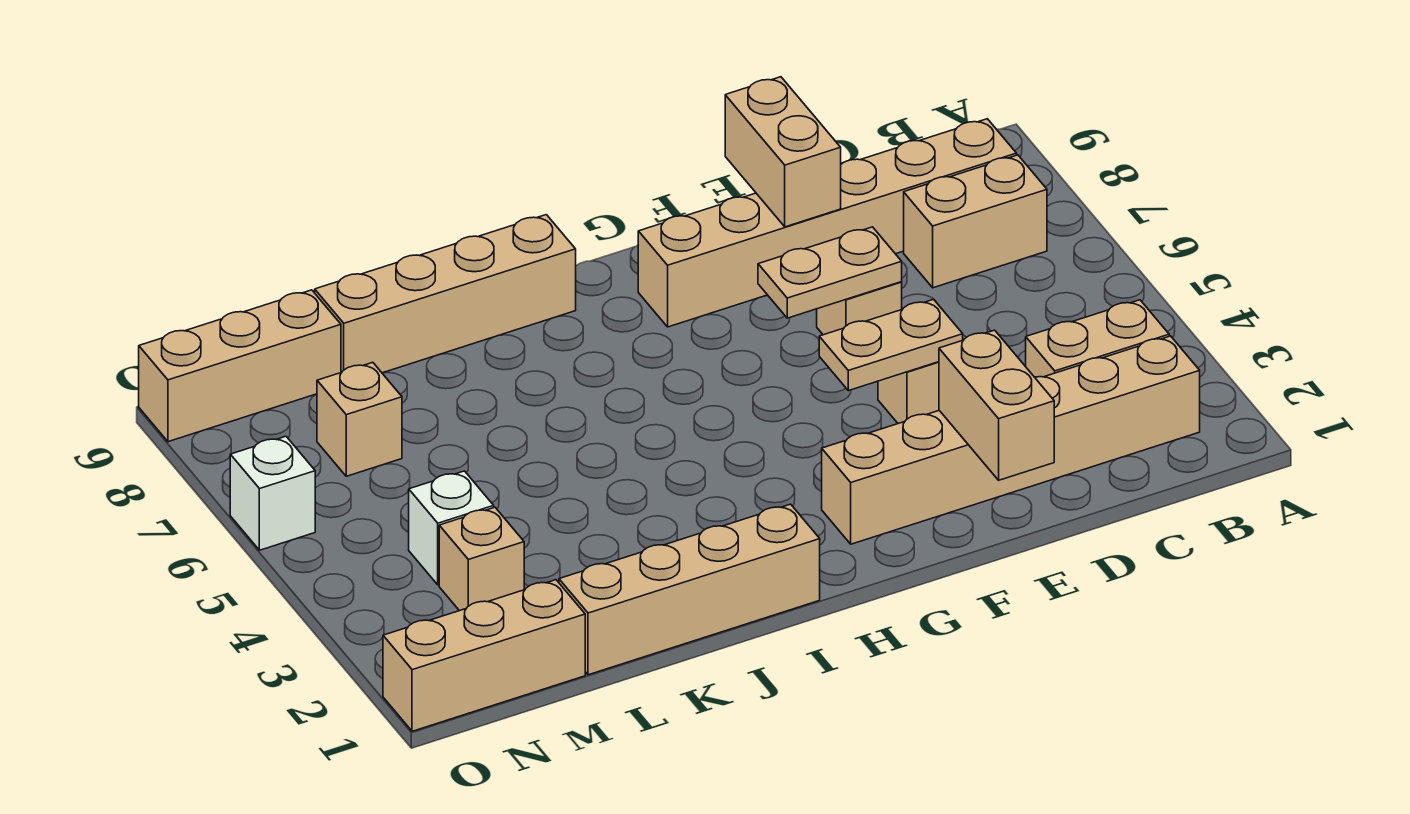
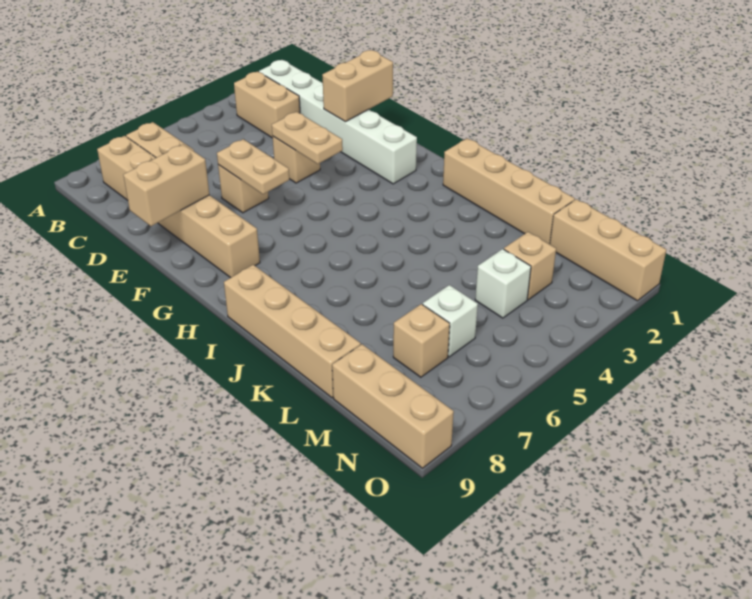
tan 1x6 brick [822,336,1200,544] -> white 1x6 brick [259,60,417,184]
white 1x1 brick [230,436,315,550] -> white 1x1 brick moved to [423,285,478,357]

